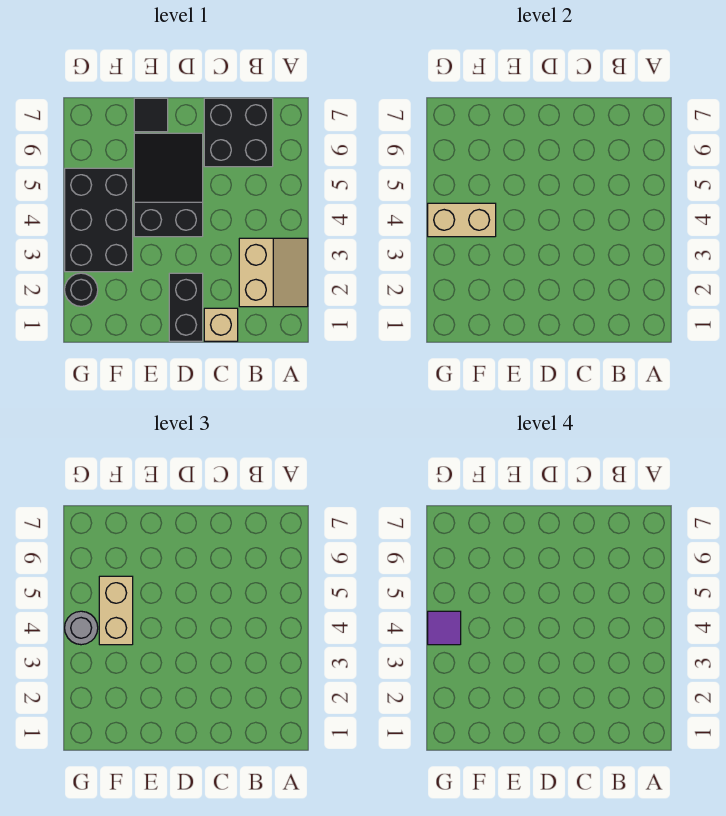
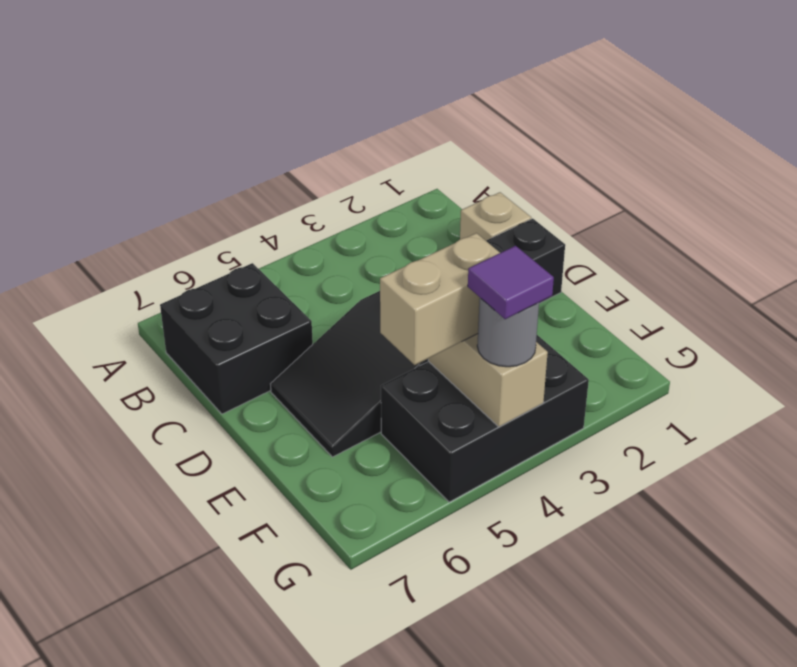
tan 2x2 slope [239,238,308,307] -> none
black 1x1 tile [134,98,168,132] -> none
black 1x1 round brick [65,273,98,306] -> none

